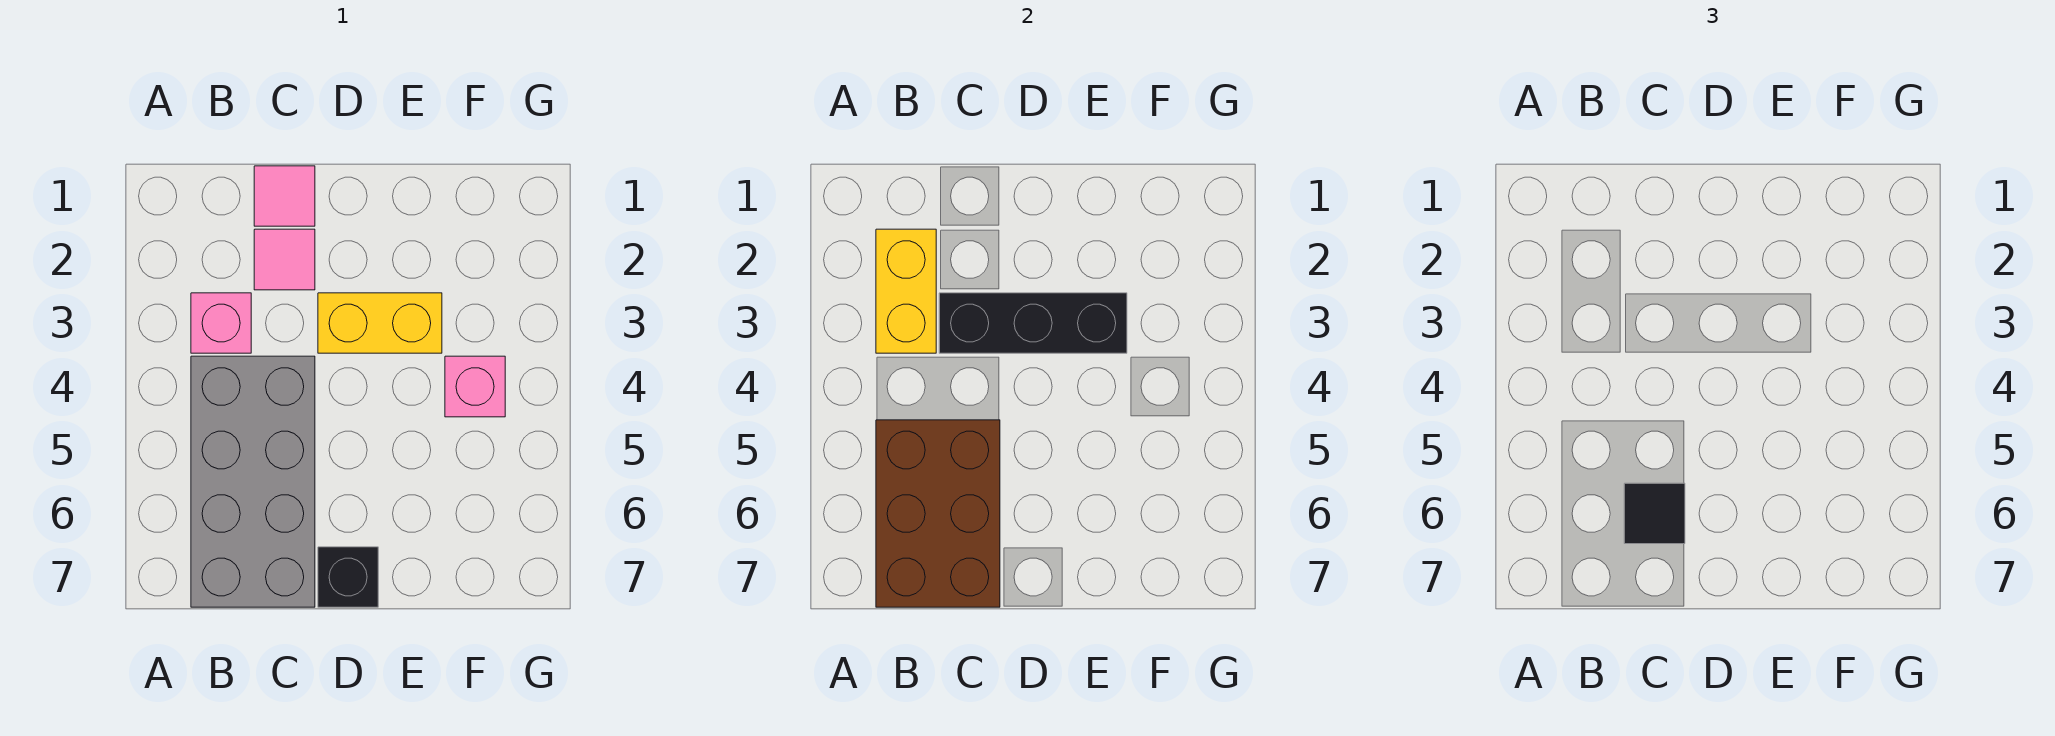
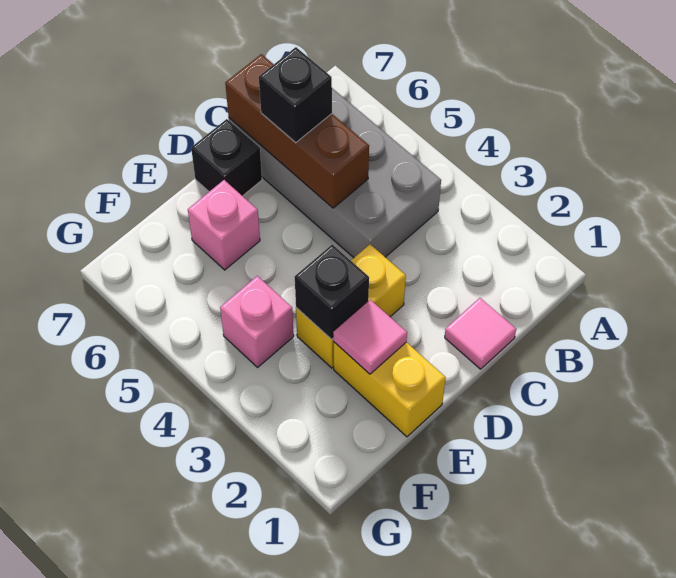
yellow 1x2 brick [876,229,936,353] -> yellow 1x2 brick moved to [334,342,446,437]
pink 1x1 brick [191,293,251,353] -> pink 1x1 brick moved to [188,180,260,270]
brown 2x3 brick [876,420,1000,607] -> brown 1x3 brick [225,54,369,208]
pink 1x1 tile [254,229,315,290] -> pink 1x1 tile moved to [333,300,407,374]
black 1x3 brick [939,293,1127,353] -> black 1x1 brick [295,244,369,340]
black 1x1 tile [1624,483,1685,544] -> black 1x1 brick [259,47,332,143]

